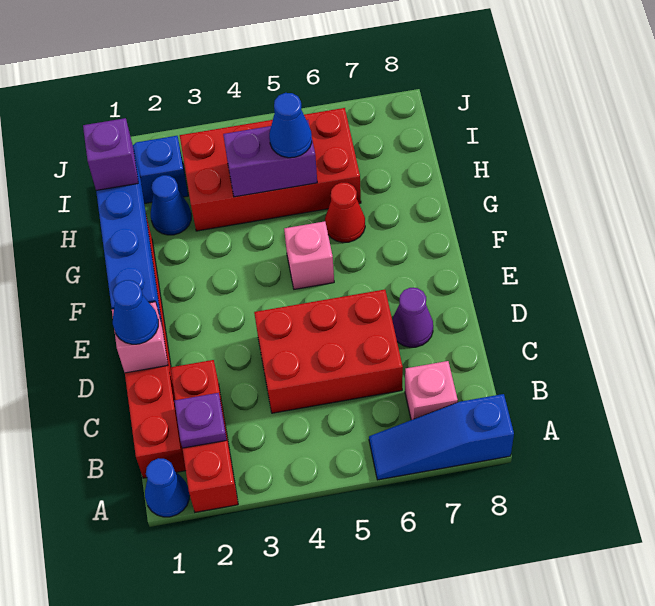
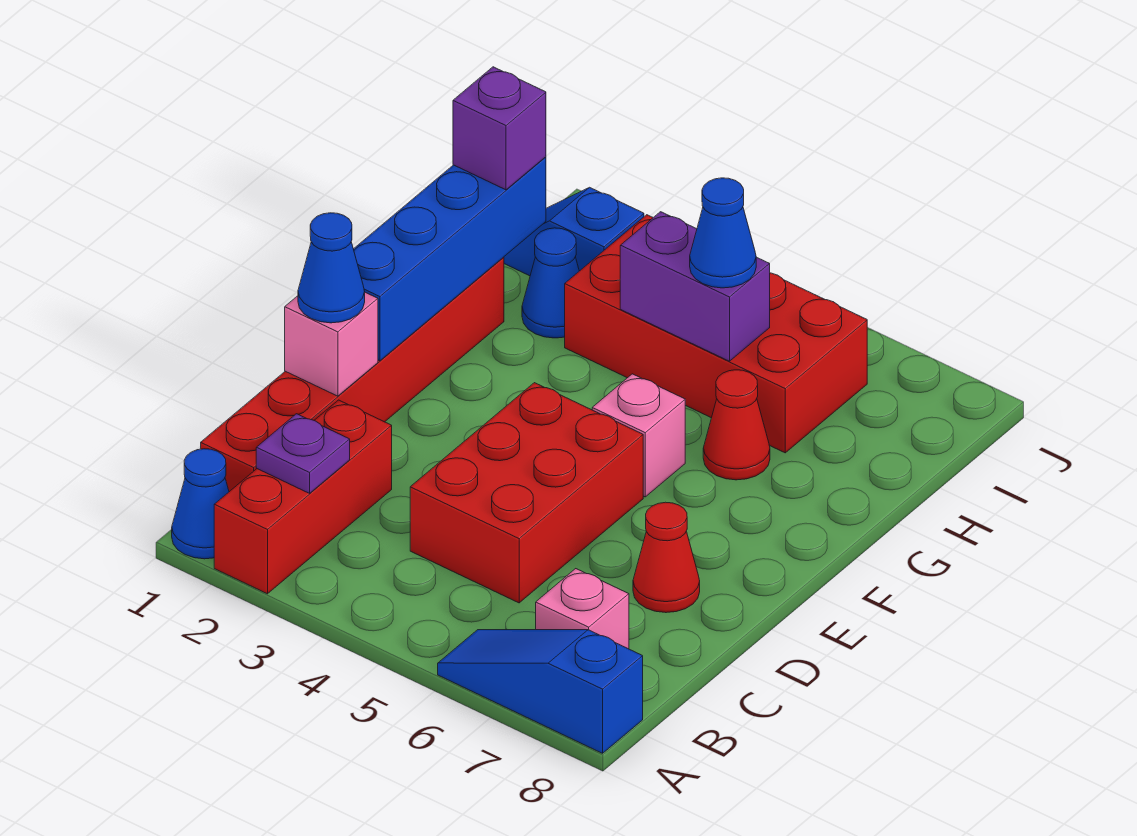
red 2x3 brick [254,290,403,413] -> red 2x3 brick turned to [410,383,643,603]
purple 1x1 cone [392,288,433,347] -> red 1x1 cone [633,502,700,613]

